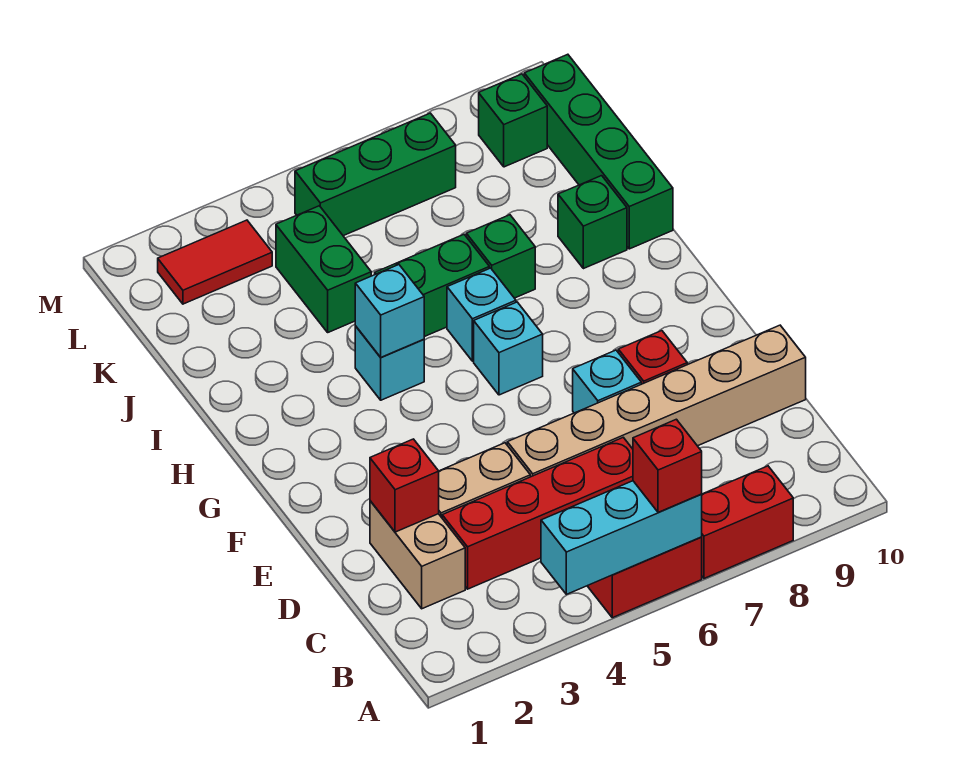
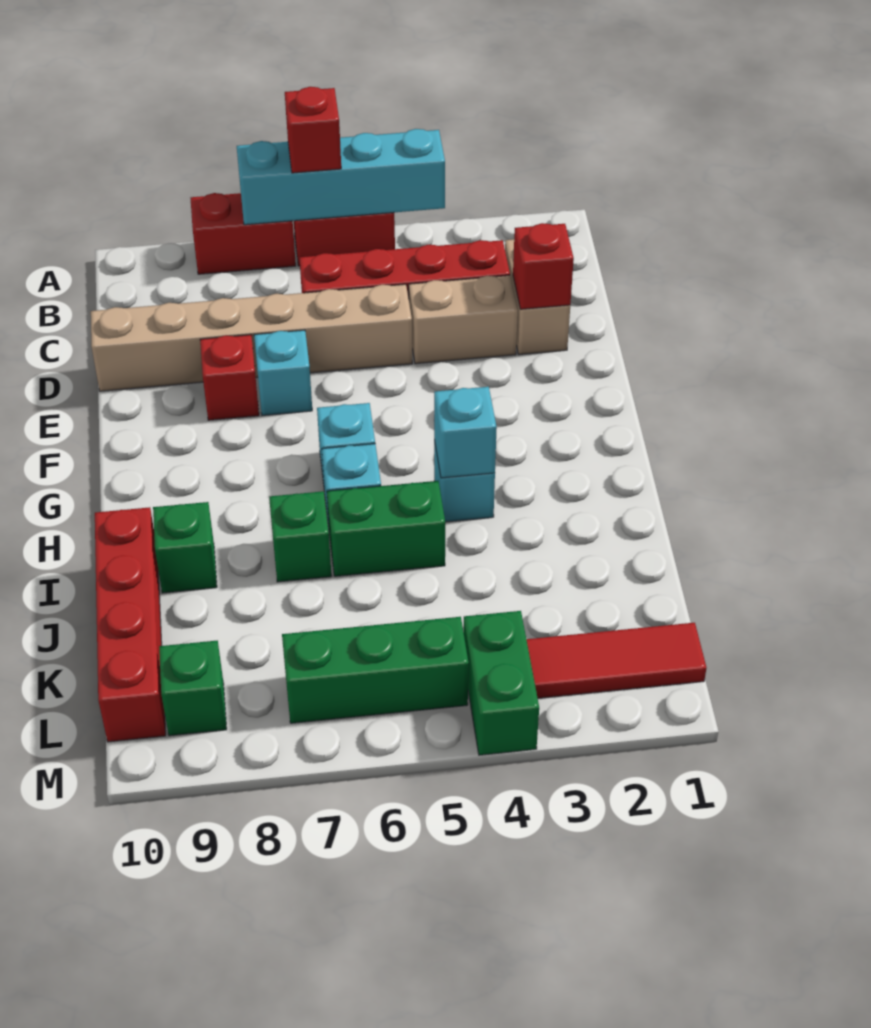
cyan 1x3 brick [541,481,702,594] -> cyan 1x4 brick [237,129,445,225]
green 1x4 brick [524,54,673,249] -> red 1x4 brick [95,507,166,742]
green 1x2 brick [276,206,371,332] -> green 1x2 brick moved to [464,611,539,755]
red 1x2 tile [158,220,272,304] -> red 1x3 tile [526,623,707,698]

